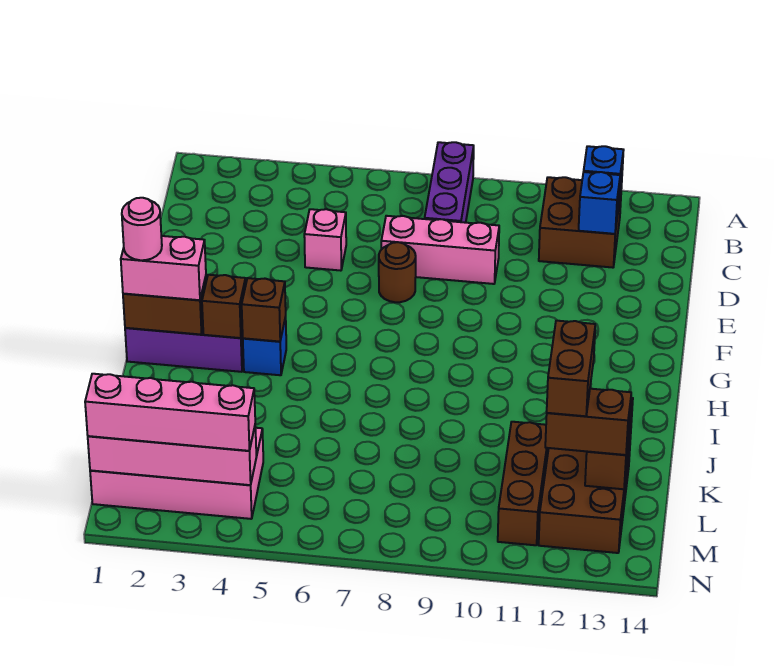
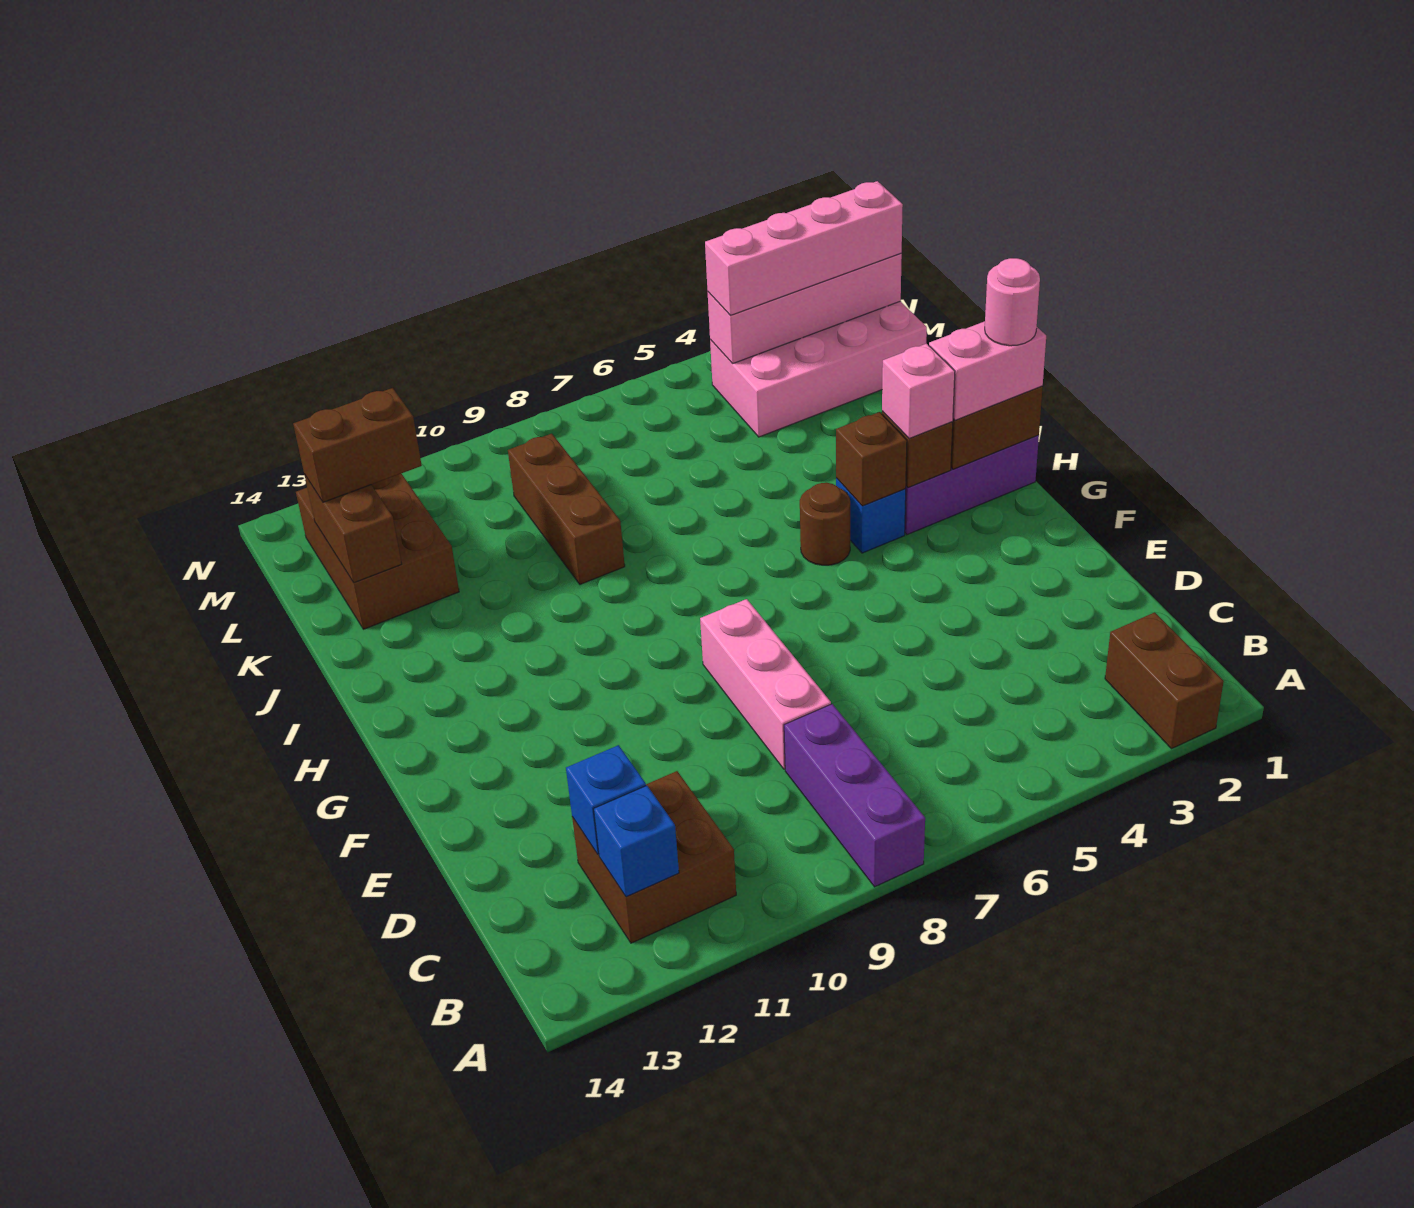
pink 1x1 brick [304,209,346,271] -> pink 1x1 brick moved to [882,344,955,439]
pink 1x3 brick [381,216,499,284] -> pink 1x3 brick turned to [700,599,831,769]
brown 1x1 round brick [379,242,416,302] -> brown 1x1 round brick moved to [800,483,850,565]
brown 1x3 brick [498,422,549,545] -> brown 1x3 brick moved to [508,434,625,584]
brown 1x2 brick [547,321,595,416] -> brown 1x2 brick moved to [1105,612,1224,749]

